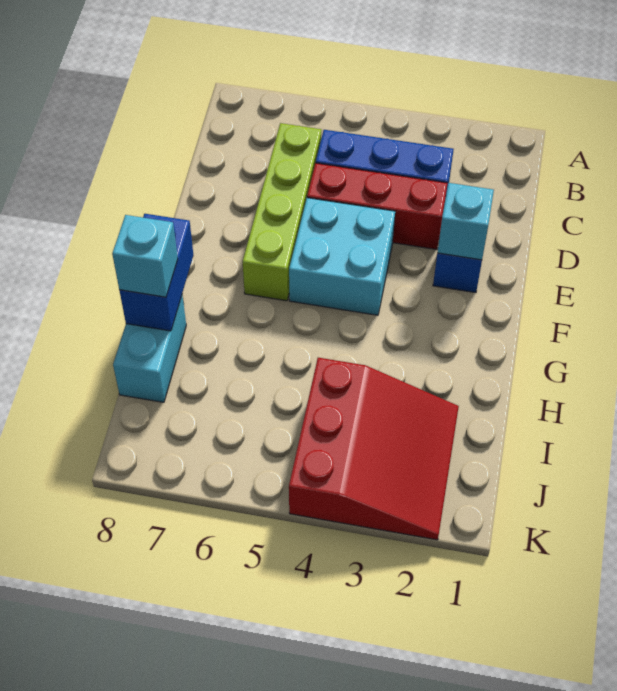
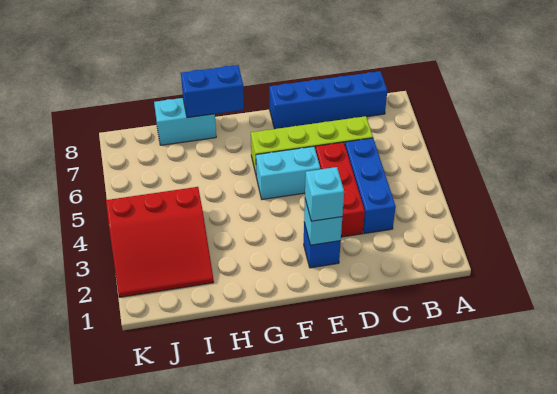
none -> blue 1x4 brick [269,71,387,129]
cyan 2x2 brick [289,198,395,315] -> cyan 1x2 brick [256,146,320,199]
cyan 1x1 brick [112,215,178,297] -> cyan 1x1 brick moved to [305,167,344,221]

